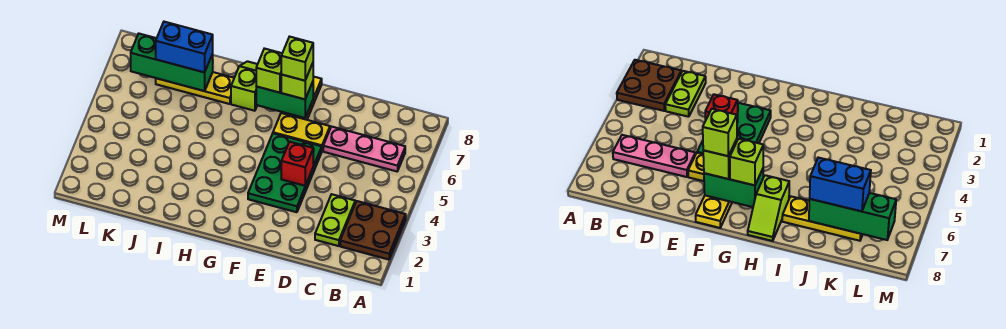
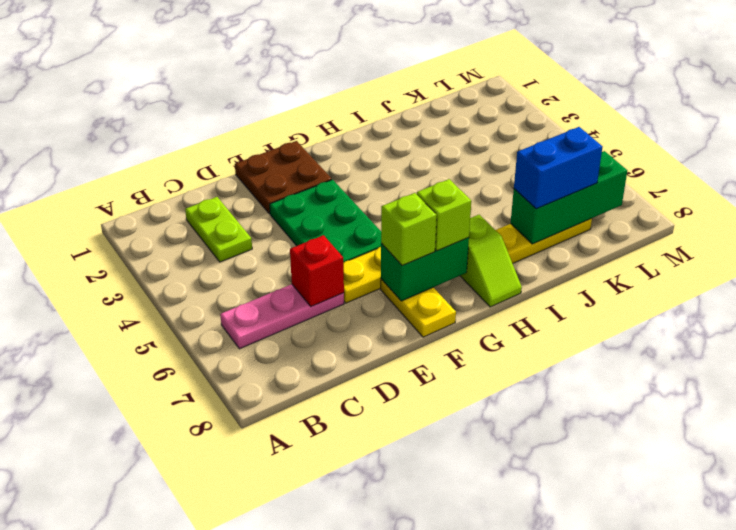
brown 2x2 plate [340,201,406,260] -> brown 2x2 plate moved to [235,141,332,214]
red 1x1 brick [281,142,313,186] -> red 1x1 brick moved to [290,235,344,307]
lime 1x1 brick [281,37,313,81] -> none

